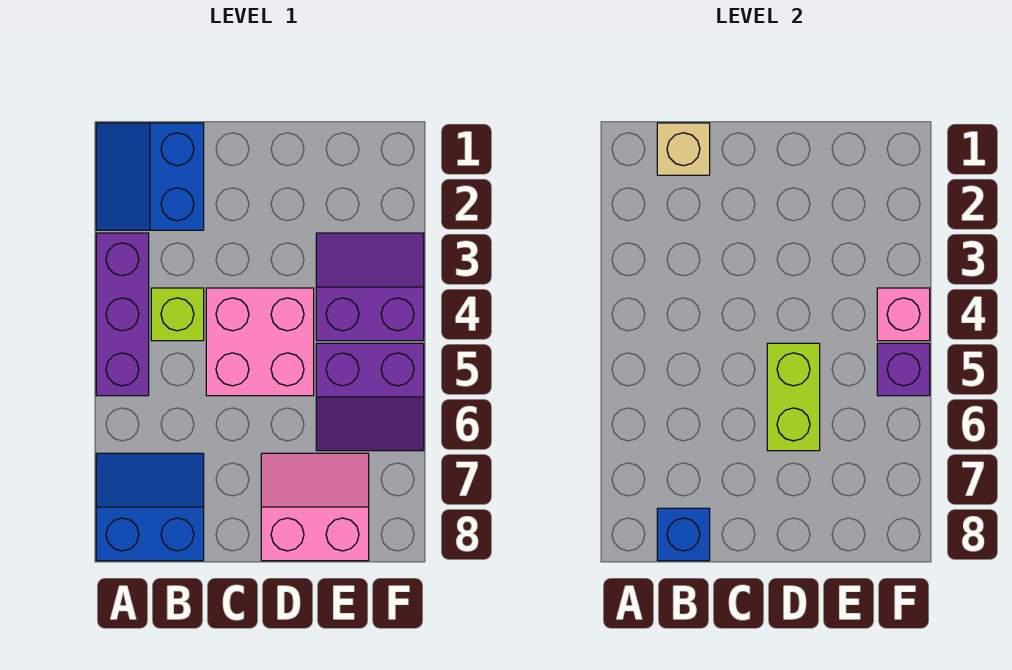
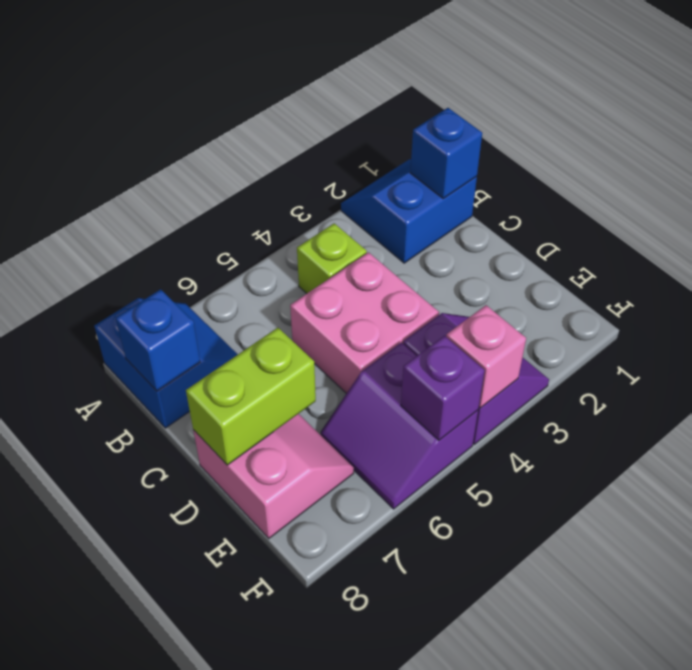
purple 1x3 brick [96,233,149,396] -> none
tan 1x1 brick [657,123,710,175] -> blue 1x1 brick [410,108,482,199]
lime 1x2 brick [767,343,820,451] -> lime 1x2 brick moved to [186,328,316,465]

